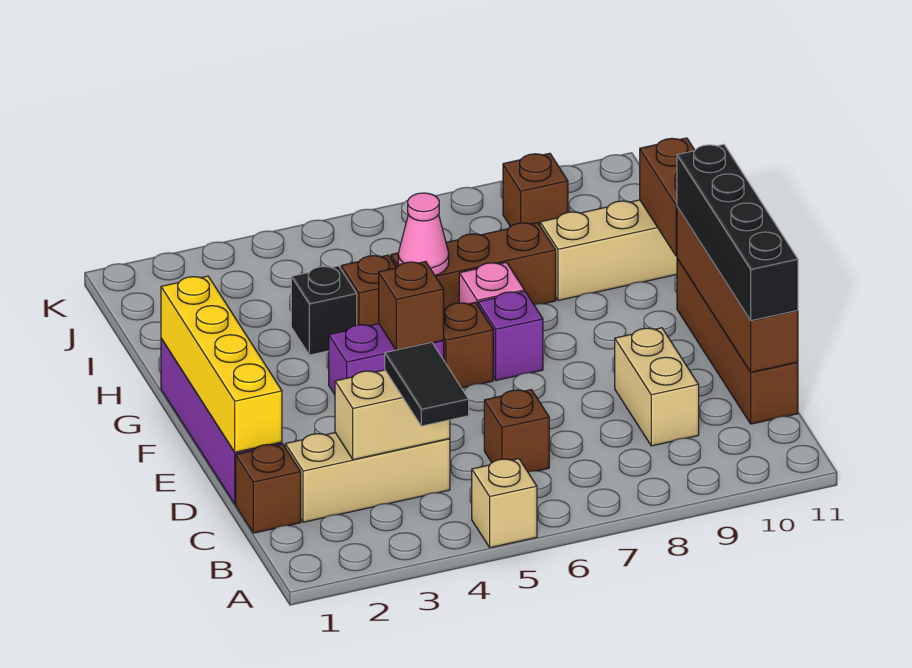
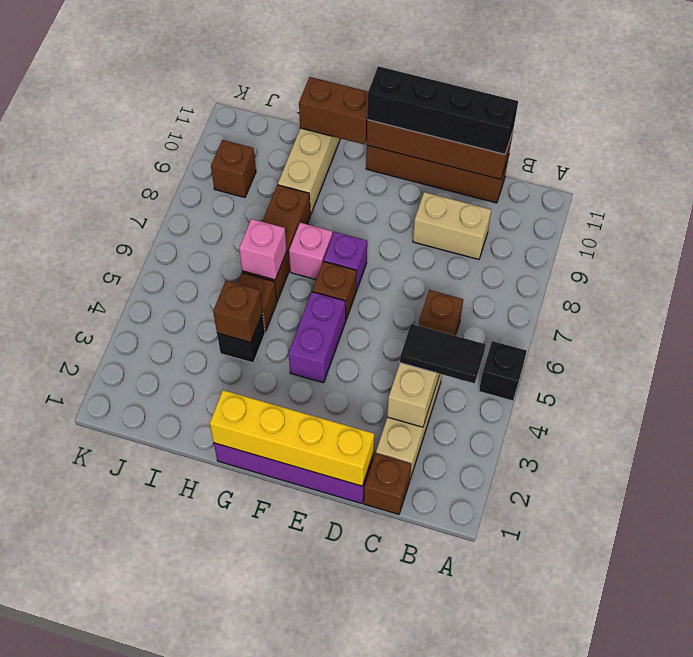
tan 1x1 brick [472,459,537,548] -> black 1x1 brick [479,341,527,401]
brown 1x1 brick [379,262,444,350] -> brown 1x1 brick moved to [213,281,263,342]
pink 1x1 cone [398,193,449,275] -> pink 1x1 brick [239,219,287,280]

